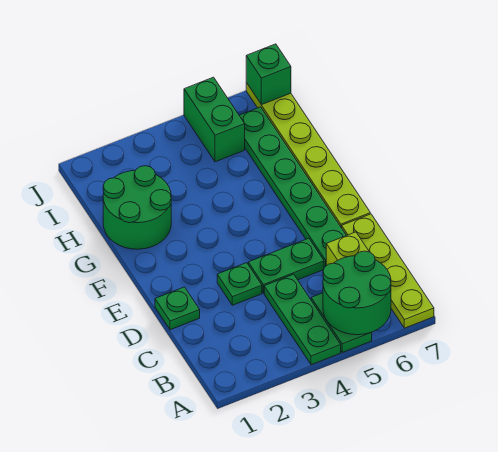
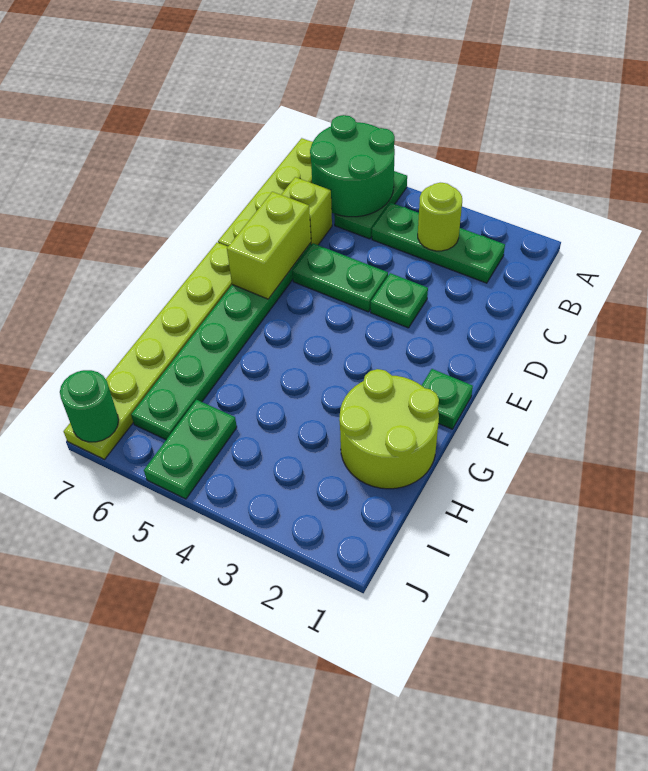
green 1x3 plate [264,274,341,365] -> green 1x3 plate turned to [372,203,505,283]
none -> lime 1x1 round brick [418,183,462,251]
green 1x1 plate [155,287,200,330] -> green 1x1 plate moved to [421,369,473,429]
none -> lime 1x2 brick [227,192,311,299]
green 2x2 round brick [103,166,171,249] -> lime 2x2 round brick [339,369,439,489]
green 1x2 brick [184,77,245,162] -> green 1x2 plate [144,400,237,499]
green 1x1 brick [246,44,291,105] -> green 1x1 round brick [60,370,119,442]

